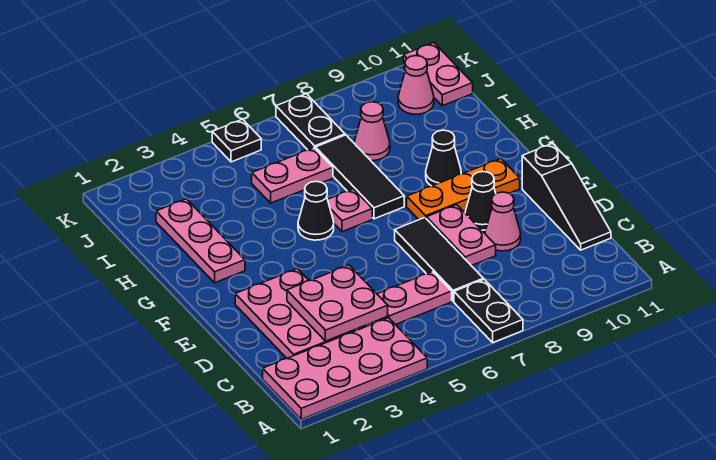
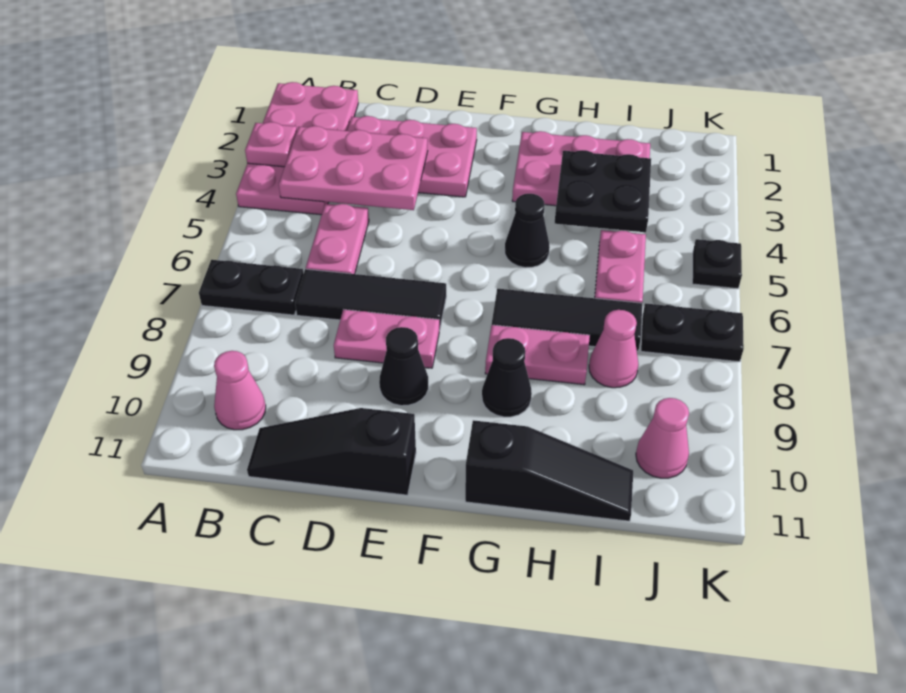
pink 2x2 plate [287,265,388,341] -> pink 2x3 plate [279,126,428,210]
pink 1x1 cone [485,192,521,251] -> pink 1x1 cone moved to [214,351,266,430]
orange 1x3 plate [407,159,520,220] -> none
pink 1x3 plate [156,199,245,283] -> pink 2x3 plate [512,131,650,206]
pink 1x1 plate [328,189,372,232] -> pink 1x1 plate moved to [245,122,297,167]
none -> black 1x3 slope [465,420,633,521]
none -> black 2x2 plate [555,150,651,232]
pink 1x2 plate [404,43,473,106] -> pink 1x2 plate moved to [485,325,590,385]

